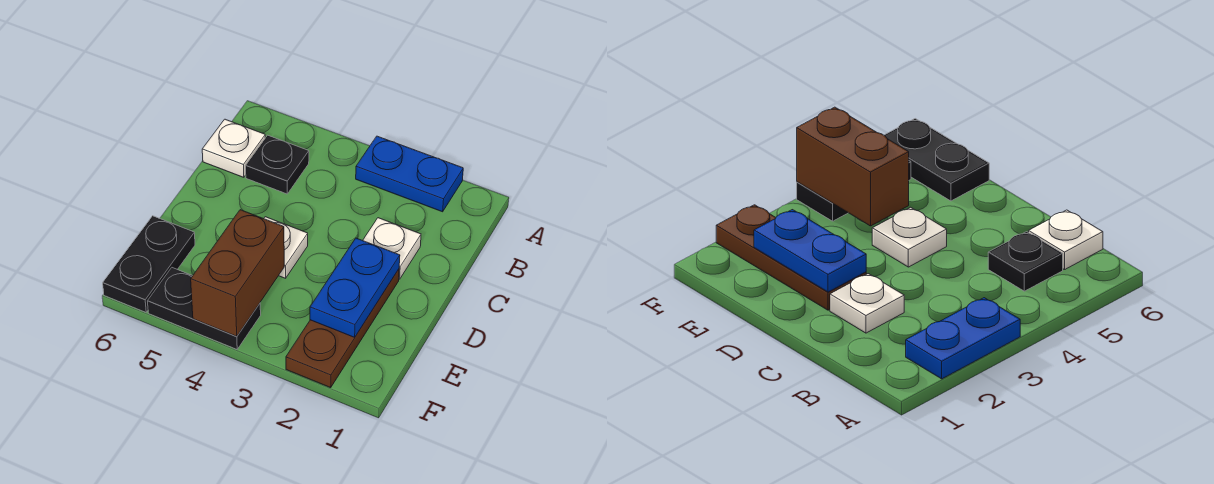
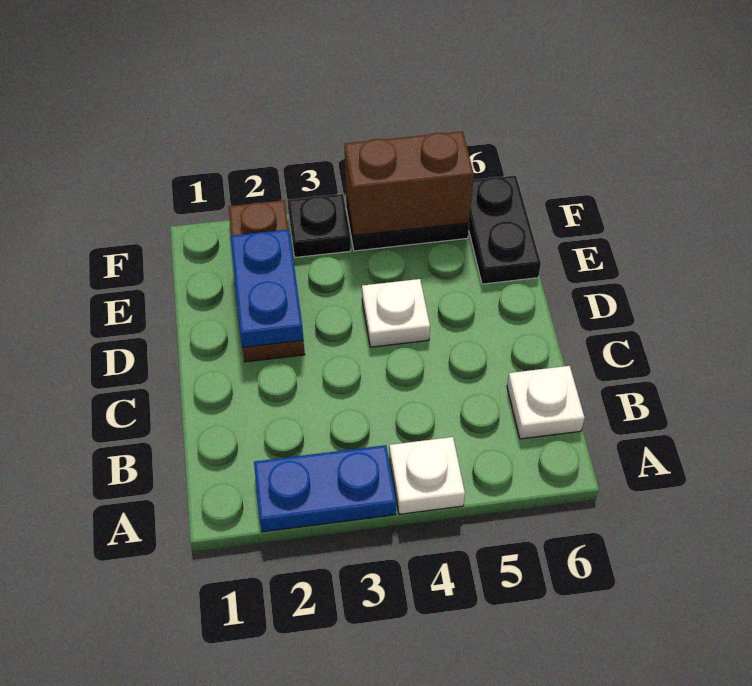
black 1x1 plate [246,135,309,194] -> black 1x1 plate moved to [287,194,351,257]
white 1x1 plate [363,218,421,279] -> white 1x1 plate moved to [389,437,465,514]
brown 1x2 brick [191,210,284,336] -> brown 1x2 brick turned to [345,131,474,236]

